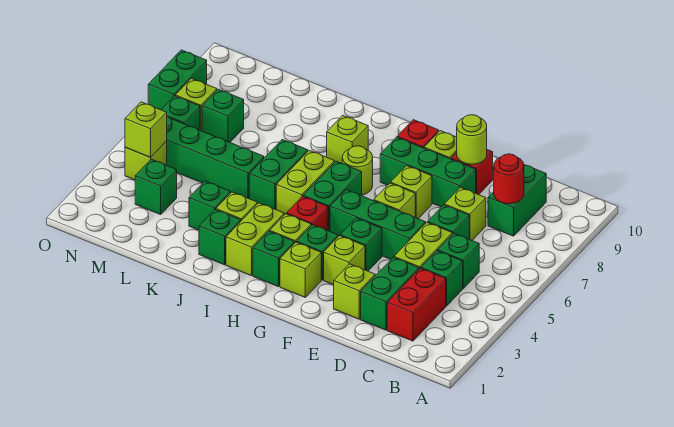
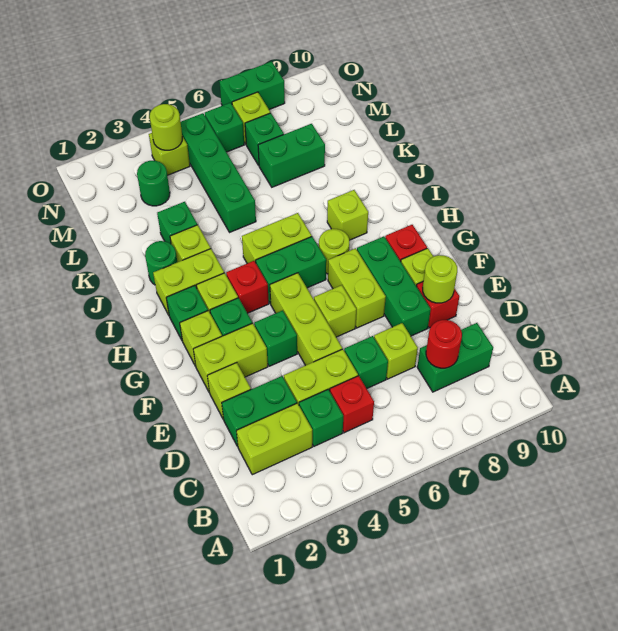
red 1x2 brick [387,268,446,341] -> lime 1x2 brick [236,403,312,475]
green 1x1 brick [438,233,479,288] -> red 1x1 brick [330,376,374,433]
green 1x3 brick [330,190,426,259] -> lime 1x3 brick [270,273,342,365]
lime 1x1 brick [324,236,365,285] -> lime 1x2 brick [193,323,268,393]
lime 1x1 brick [391,166,432,219] -> lime 1x2 brick [328,248,386,328]
green 1x1 brick [199,210,241,265] -> green 1x1 round brick [145,241,177,285]
green 1x2 brick [249,140,308,210] -> green 1x2 brick moved to [258,124,325,187]
green 1x1 brick [135,159,177,215] -> green 1x1 round brick [137,161,170,206]
lime 1x1 brick [125,102,167,157] -> lime 1x1 round brick [150,104,182,150]

